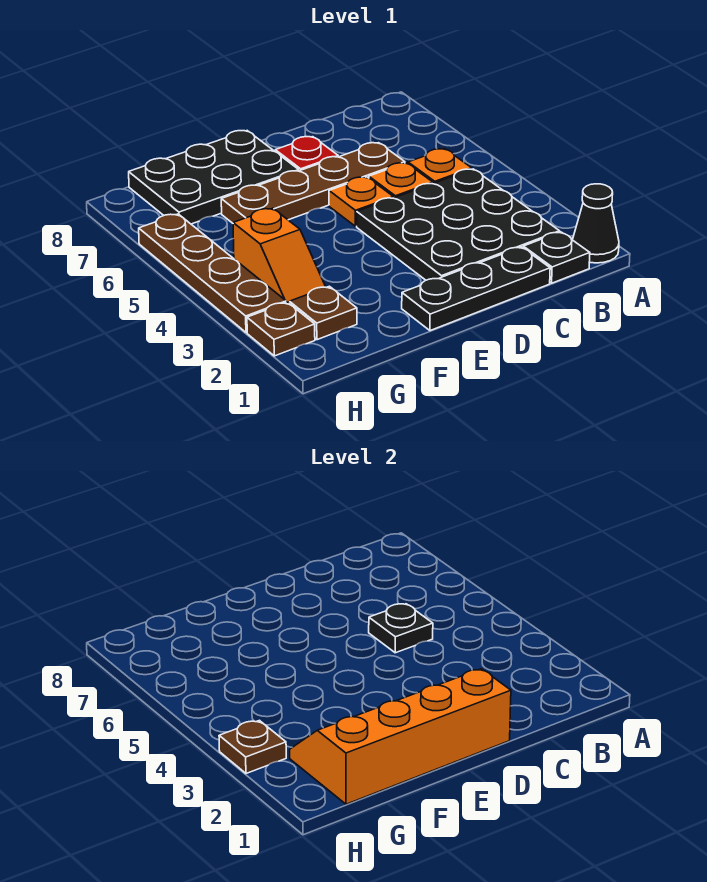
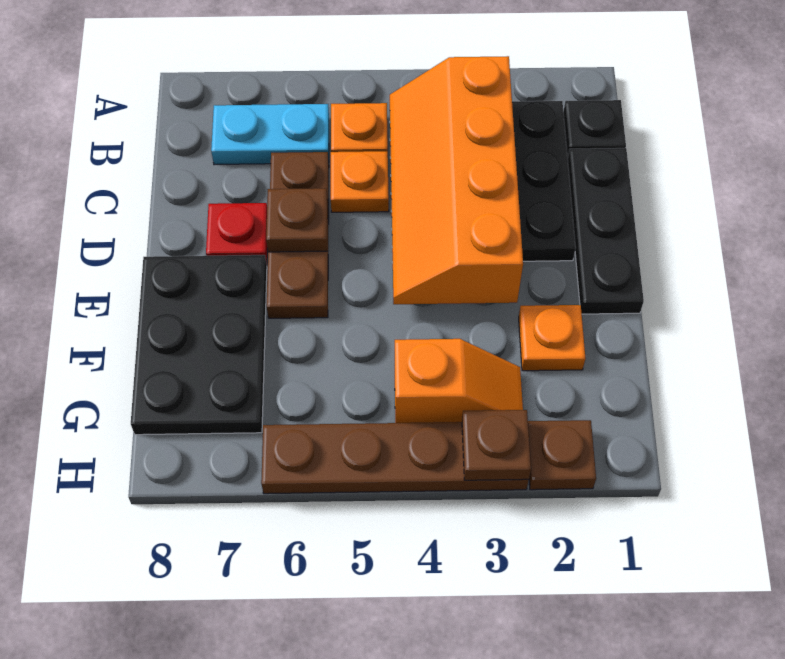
black 1x1 cone [573,184,619,263] -> none
none -> cyan 1x2 plate [211,104,329,165]
black 1x1 plate [369,604,433,653] -> none
brown 1x4 plate [221,143,405,223] -> brown 1x3 plate [267,152,329,318]
orange 2x4 slope [290,669,511,804] -> orange 2x4 slope moved to [390,56,523,304]
orange 1x1 plate [329,177,393,226] -> orange 1x1 plate moved to [519,305,586,371]
brown 1x1 plate [290,286,357,340] -> brown 1x1 plate moved to [266,188,328,252]

